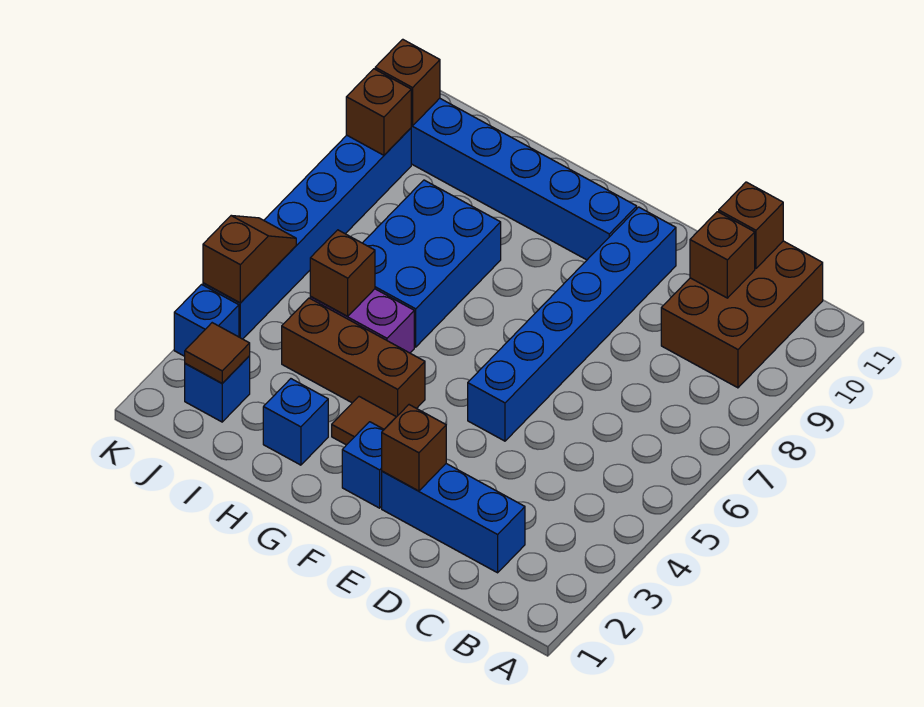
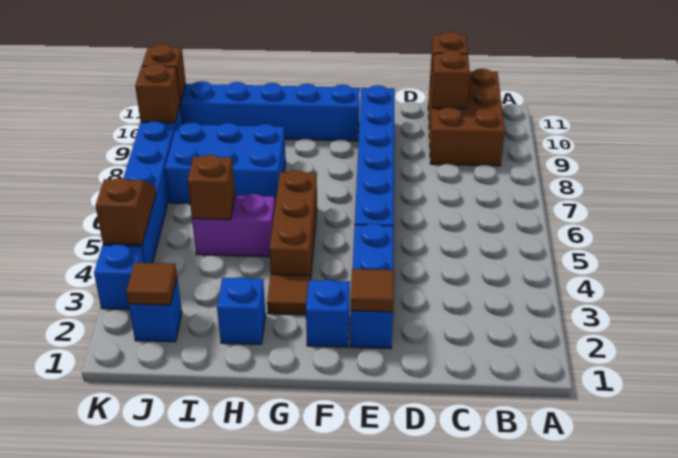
blue 1x3 brick [382,464,525,573] -> blue 1x3 brick turned to [350,223,394,349]
brown 1x1 brick [382,405,446,491] -> brown 1x1 tile [351,269,394,312]
brown 1x3 brick [282,298,425,417] -> brown 1x3 brick turned to [270,170,317,280]
blue 2x3 brick [363,180,501,347] -> blue 2x3 brick turned to [165,122,286,204]

